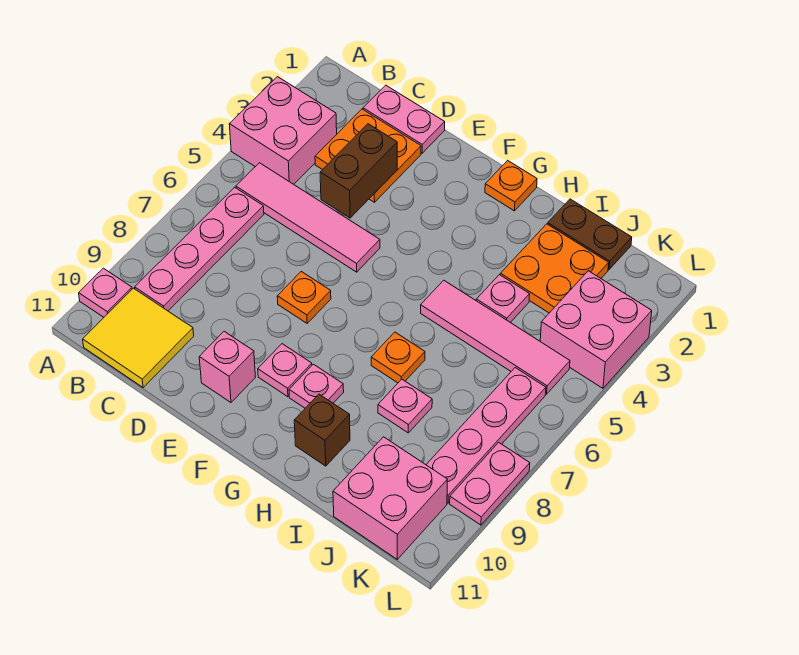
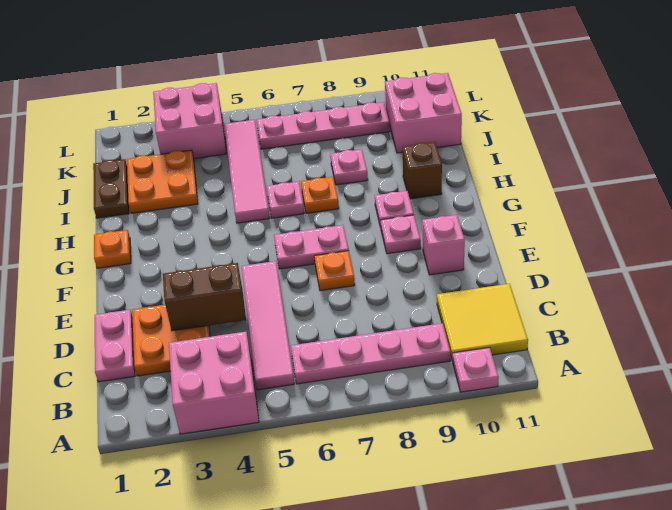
pink 1x1 plate [476,275,530,323] -> pink 1x1 plate moved to [267,182,304,218]
pink 1x2 plate [450,442,530,525] -> pink 1x2 plate moved to [274,225,349,269]

